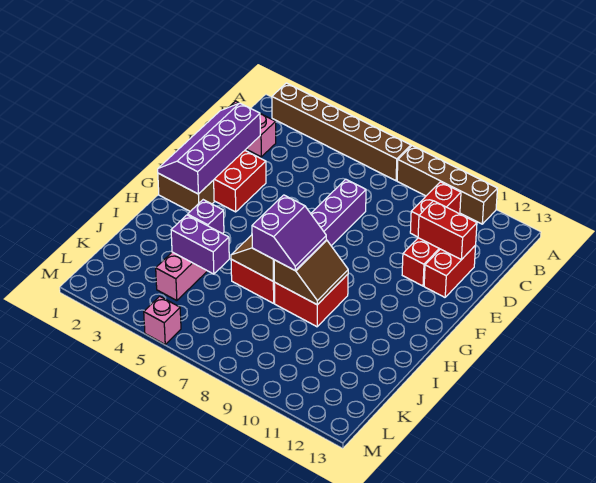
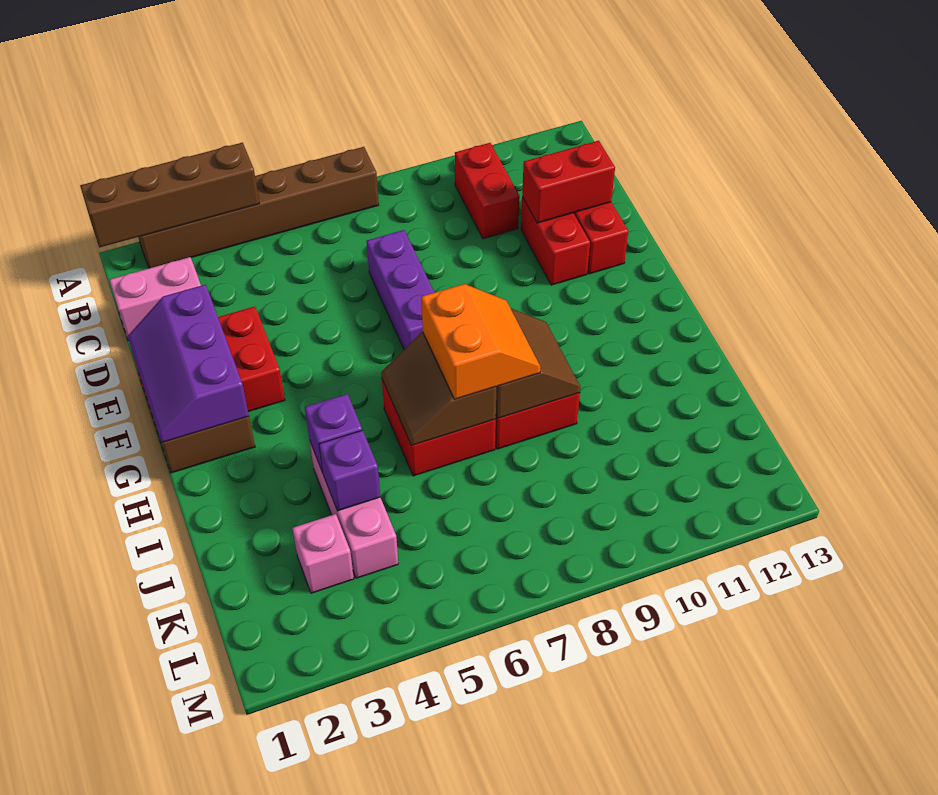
brown 1x4 brick [397,146,498,224] -> brown 1x4 brick moved to [80,143,259,248]
purple 2x4 slope [158,103,260,194] -> purple 2x3 slope [128,285,249,443]
purple 2x2 slope [252,195,326,270] -> orange 2x2 slope [421,284,541,399]
purple 1x2 brick [171,215,229,274] -> purple 1x1 brick [319,430,380,511]
pink 1x1 brick [144,296,181,344] -> pink 1x1 brick moved to [292,514,354,593]

